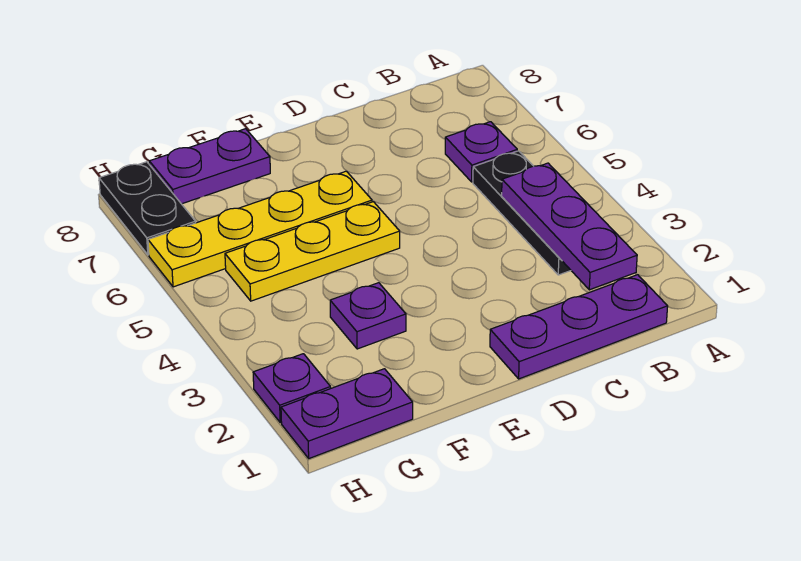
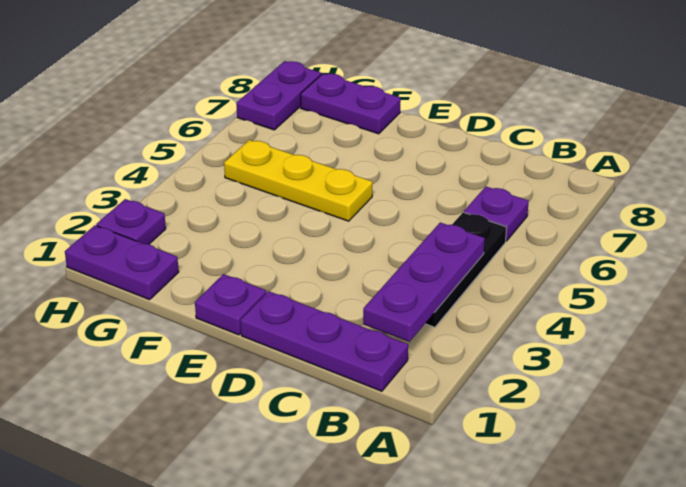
yellow 1x4 plate [148,171,372,287] -> none
purple 1x1 plate [330,283,406,349] -> purple 1x1 plate moved to [195,274,266,335]
black 1x2 plate [99,162,196,255] -> purple 1x2 plate [237,61,321,130]

